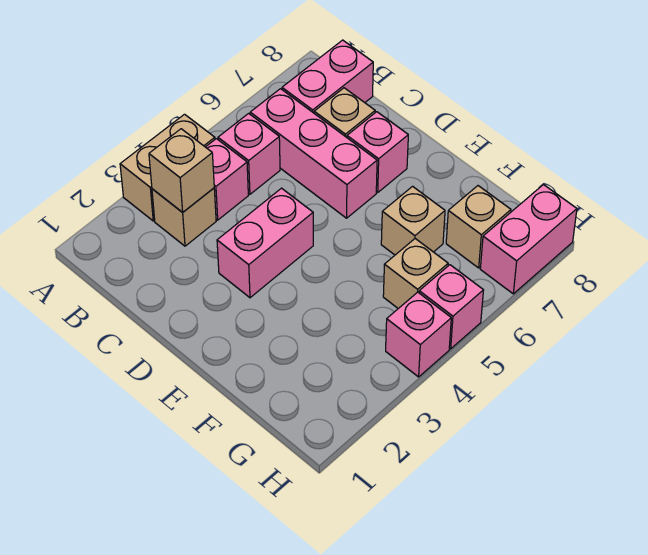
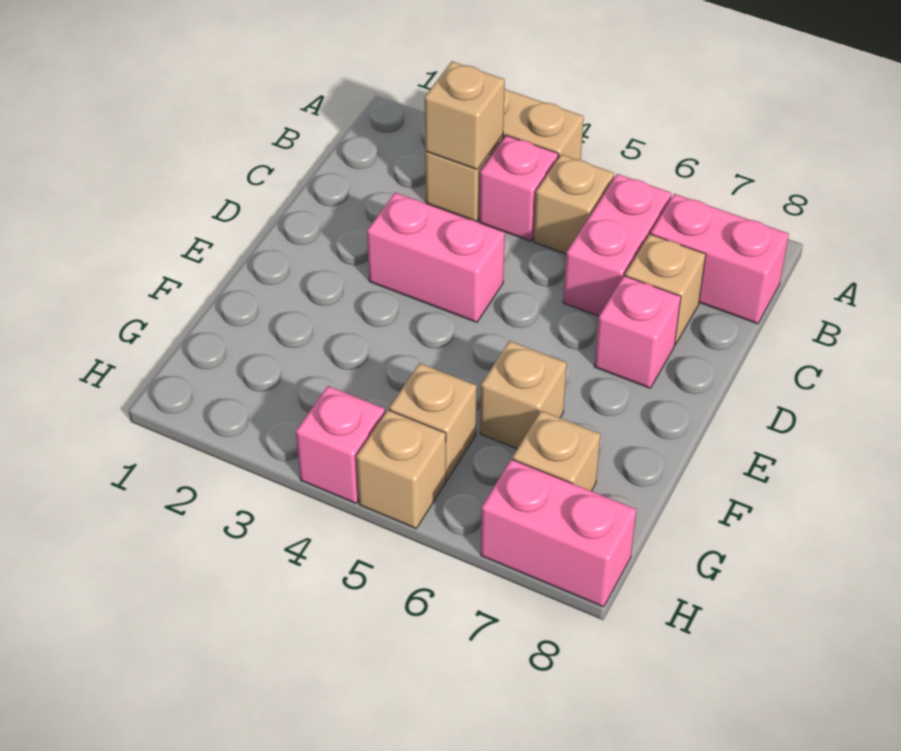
pink 1x1 brick [218,113,280,194] -> tan 1x1 brick [534,154,614,254]
pink 1x3 brick [250,89,377,218] -> pink 1x2 brick [563,174,672,316]
pink 1x1 brick [419,265,483,349] -> tan 1x1 brick [356,410,446,528]

